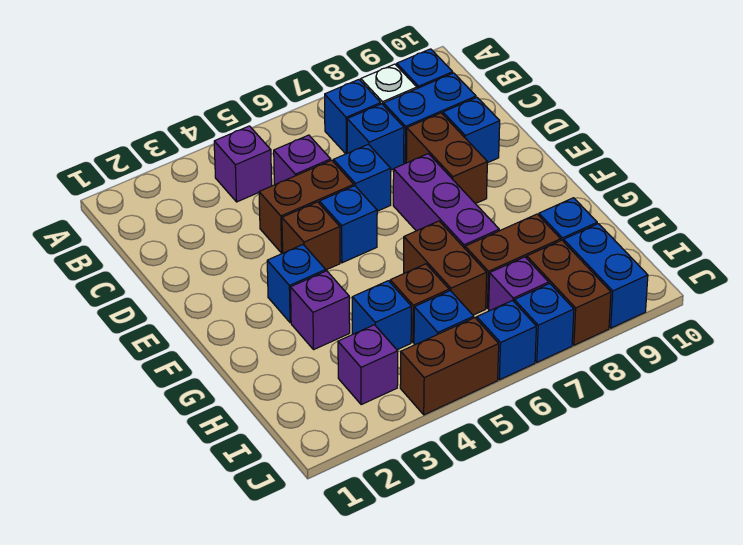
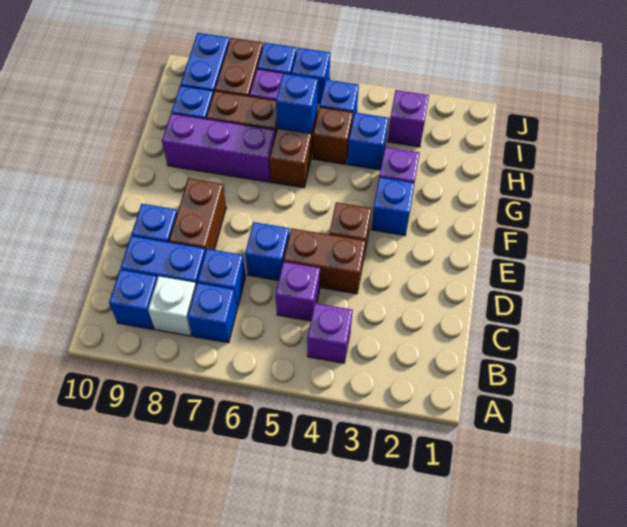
blue 1x1 brick [319,186,377,263] -> blue 1x1 brick moved to [276,73,318,134]
purple 1x3 brick [393,154,499,248] -> purple 1x3 brick turned to [162,114,275,182]
brown 1x2 brick [400,318,499,415] -> none

